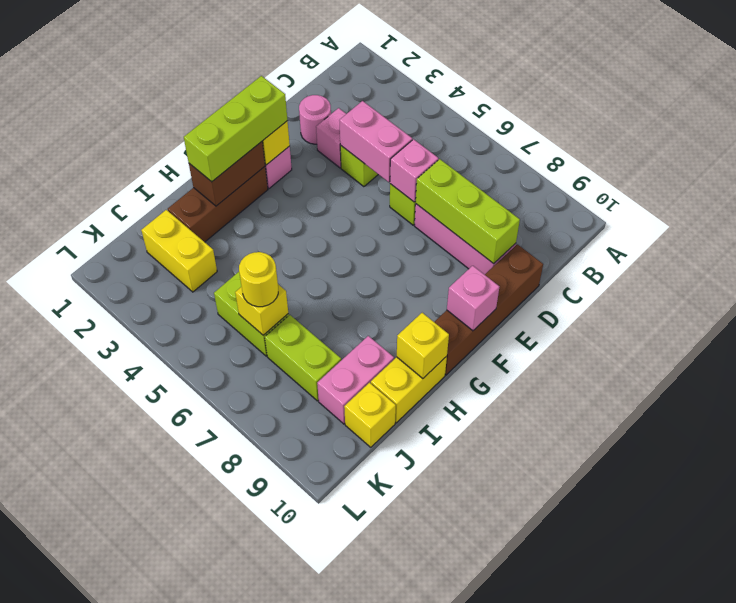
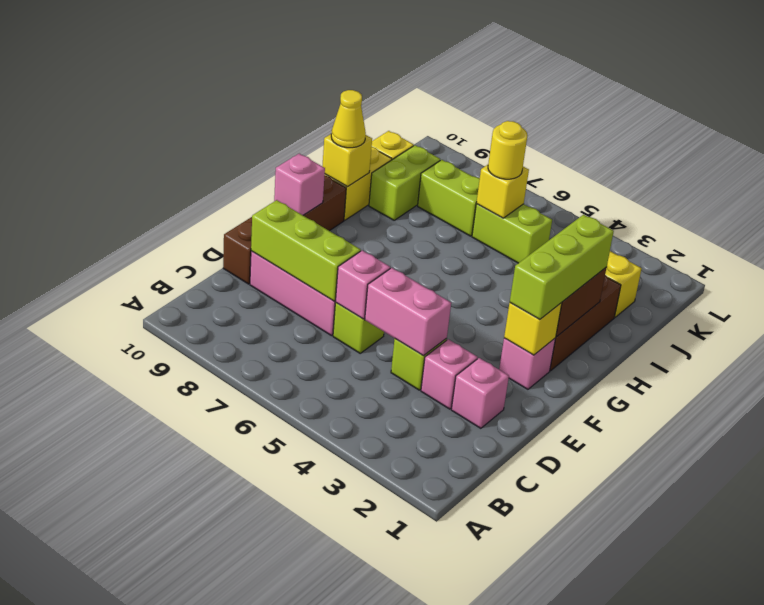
pink 1x1 round brick [299,95,331,144] -> pink 1x1 brick [451,358,509,428]
none -> yellow 1x1 cone [331,90,366,148]
pink 1x2 brick [317,336,394,424] -> lime 1x2 brick [369,145,440,220]

